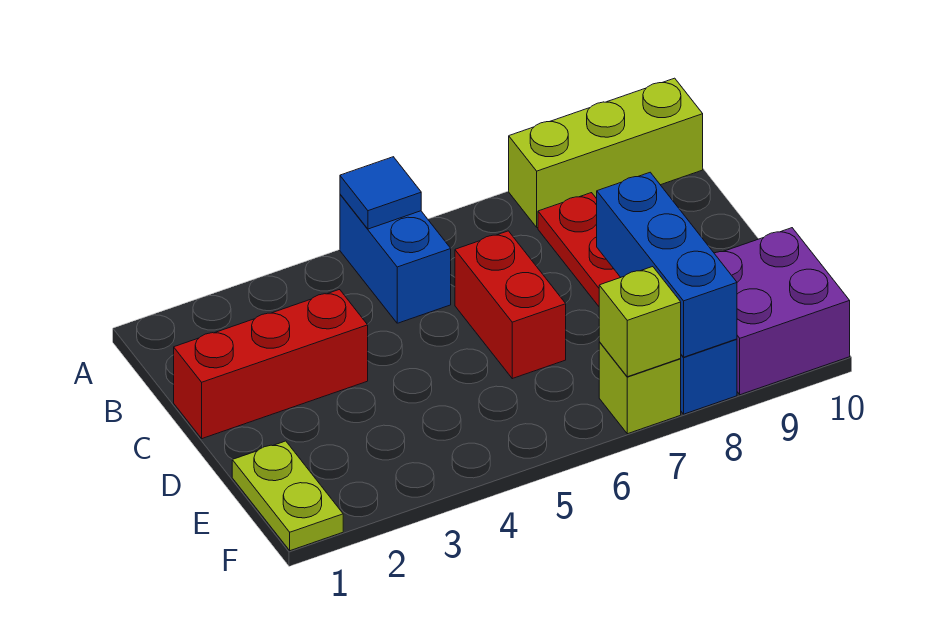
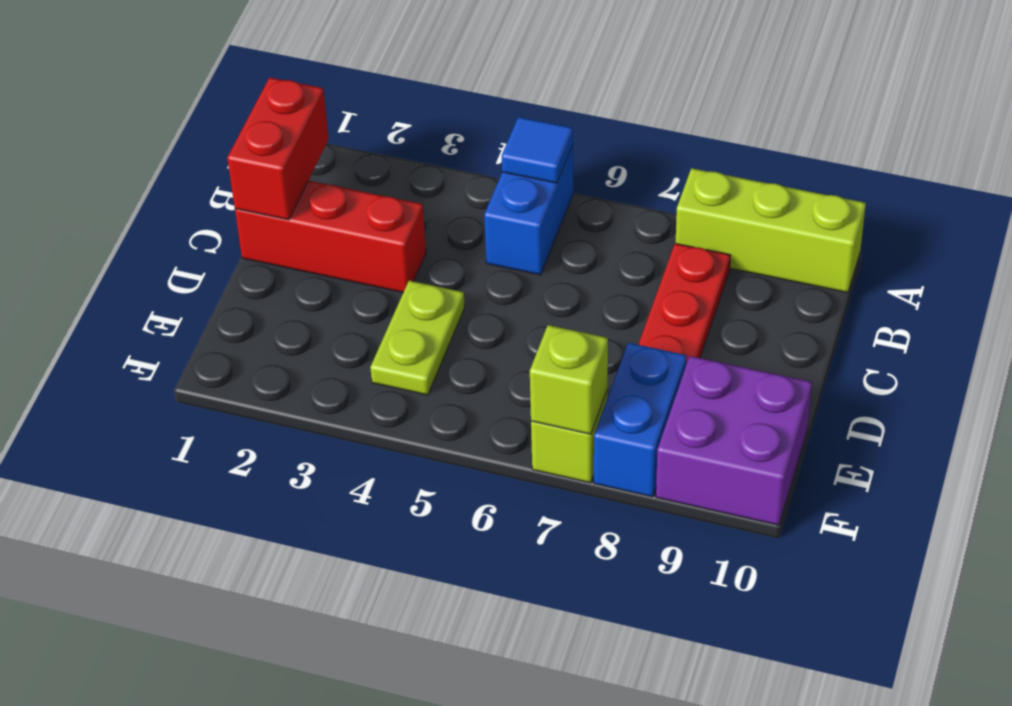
red 1x2 brick [455,231,566,379] -> red 1x2 brick moved to [227,77,329,220]
blue 1x3 brick [597,172,737,357] -> none
lime 1x2 plate [232,441,343,551] -> lime 1x2 plate moved to [370,281,465,395]

